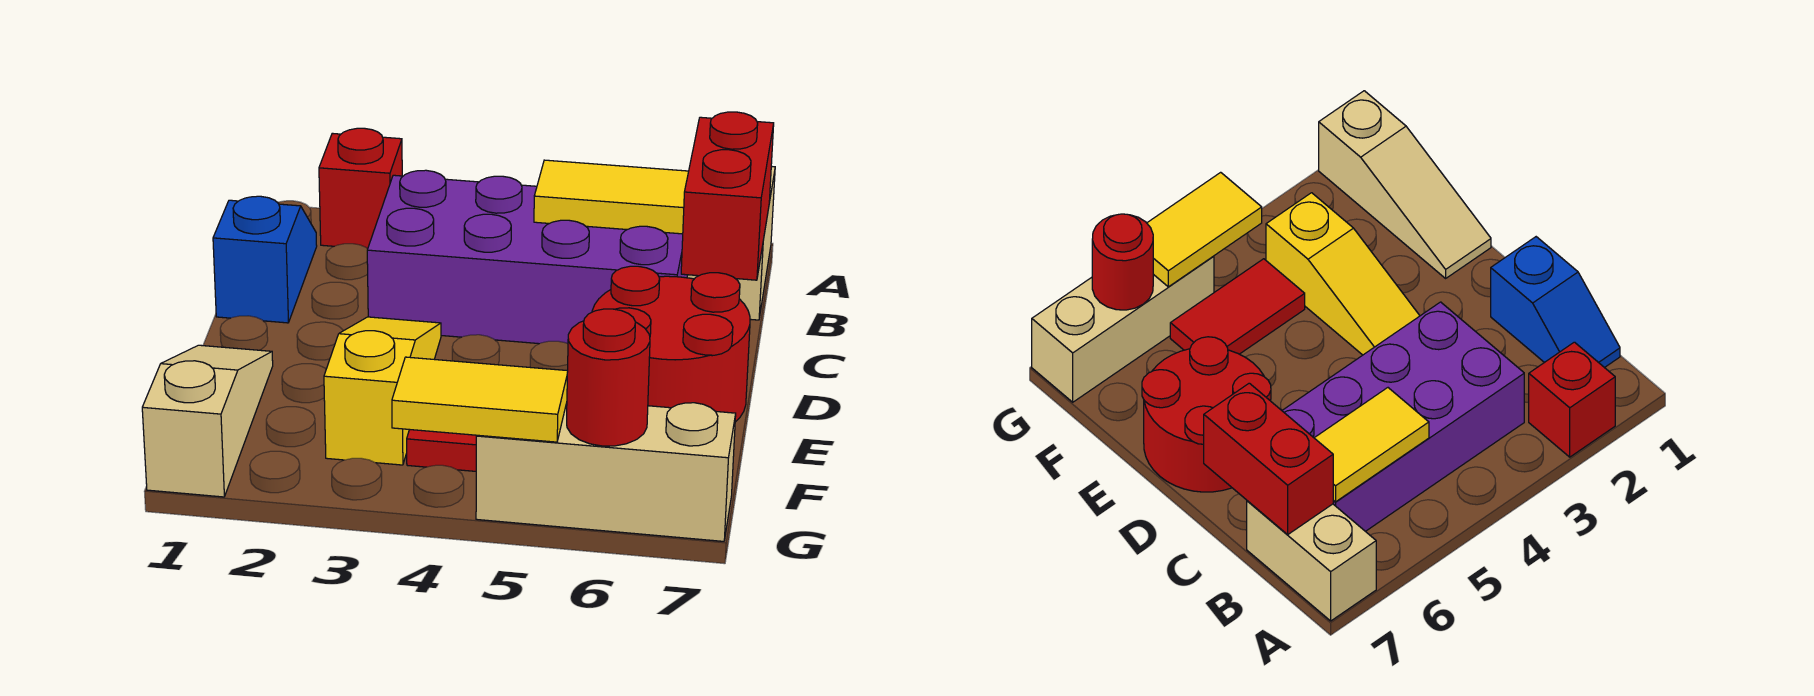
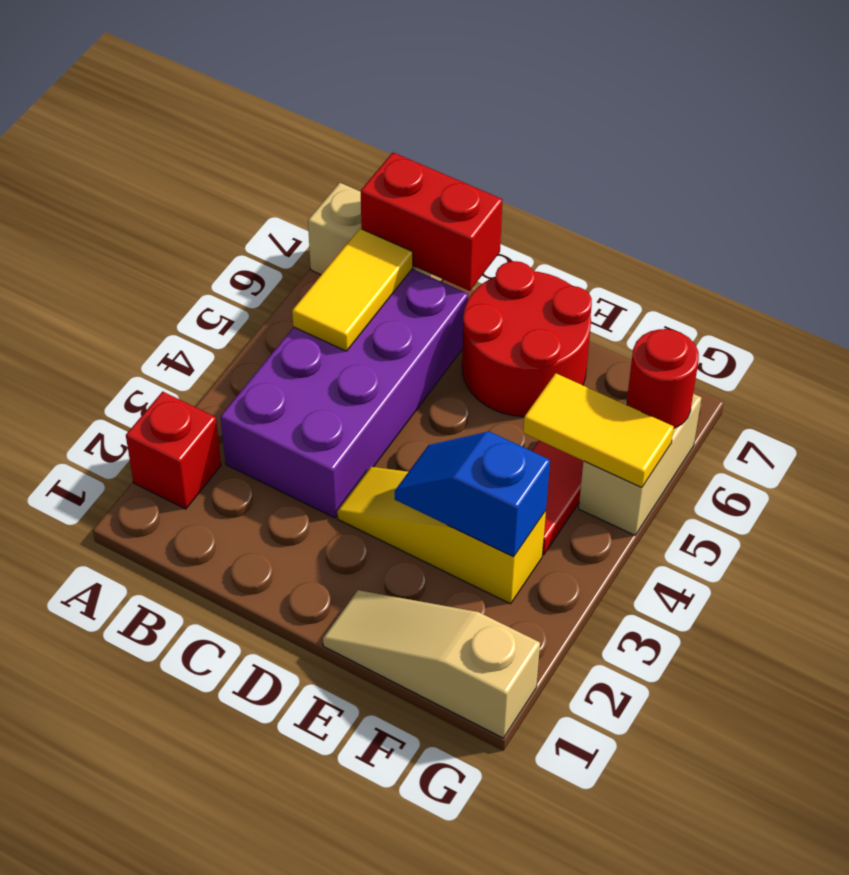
blue 1x2 slope [213,196,317,323] -> blue 1x2 slope moved to [395,431,550,557]
yellow 1x2 tile [392,357,568,442] -> yellow 1x2 tile turned to [523,373,674,488]
tan 1x3 brick [476,403,736,541] -> tan 1x2 brick [579,394,702,535]

